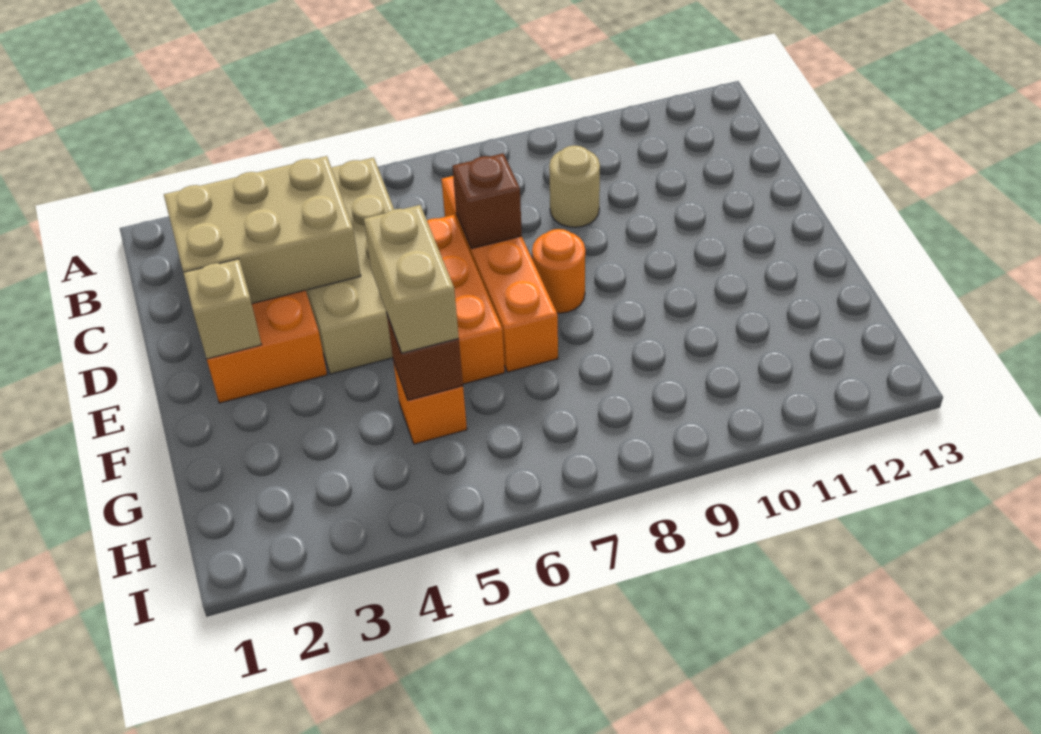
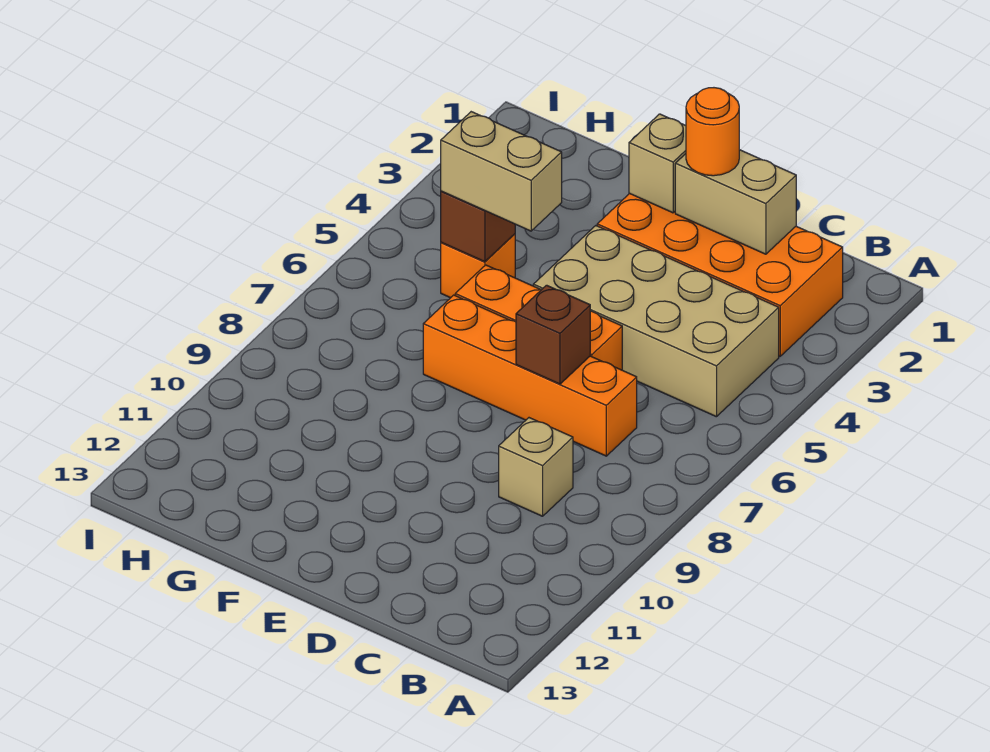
tan 2x3 brick [164,156,361,304] -> tan 1x2 brick [675,150,796,254]
tan 1x1 round brick [549,146,600,227] -> tan 1x1 brick [499,418,573,516]
orange 1x1 round brick [532,229,585,313] -> orange 1x1 round brick moved to [686,88,739,176]

